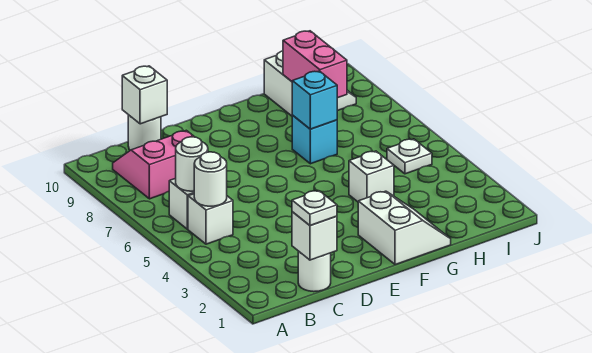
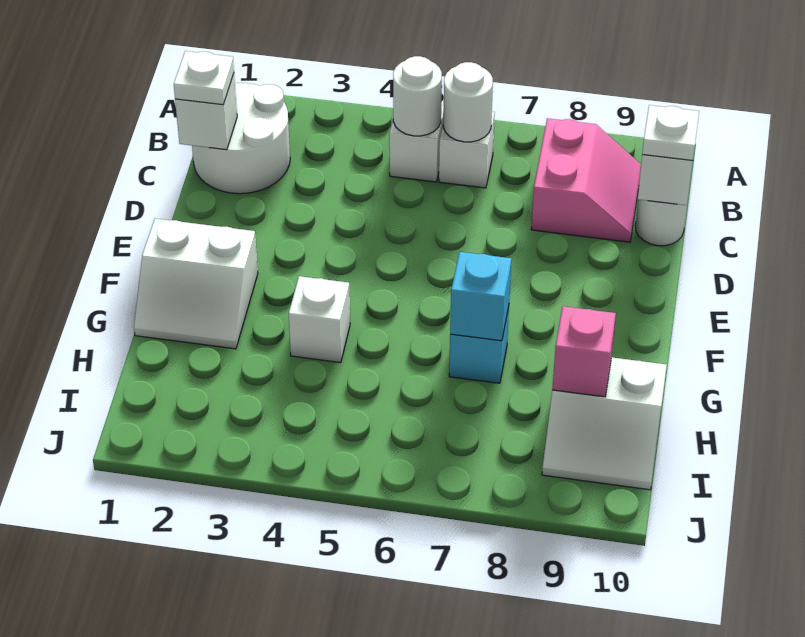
white 1x1 round brick [298,251,331,292] -> white 2x2 round brick [192,83,290,194]
pink 1x2 brick [283,31,347,98] -> pink 1x1 brick [552,306,616,397]
white 1x1 plate [387,139,432,174] -> white 1x1 plate moved to [642,105,699,161]

